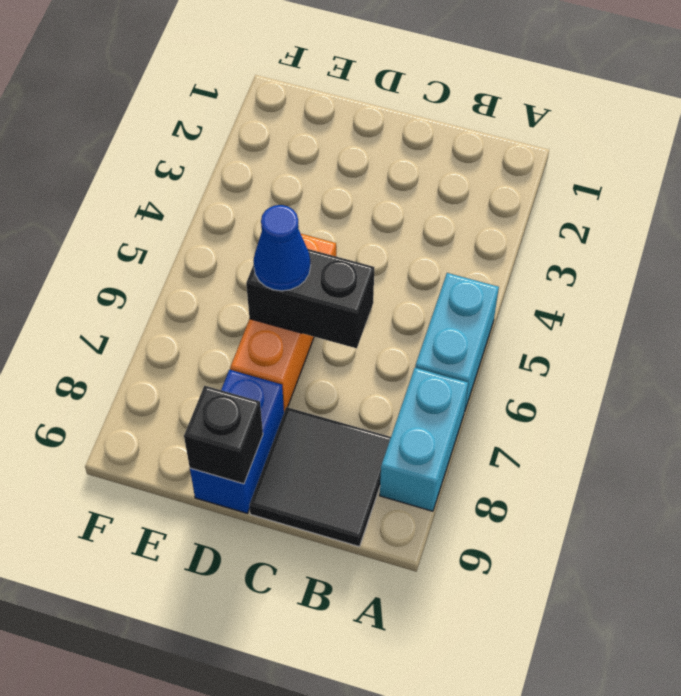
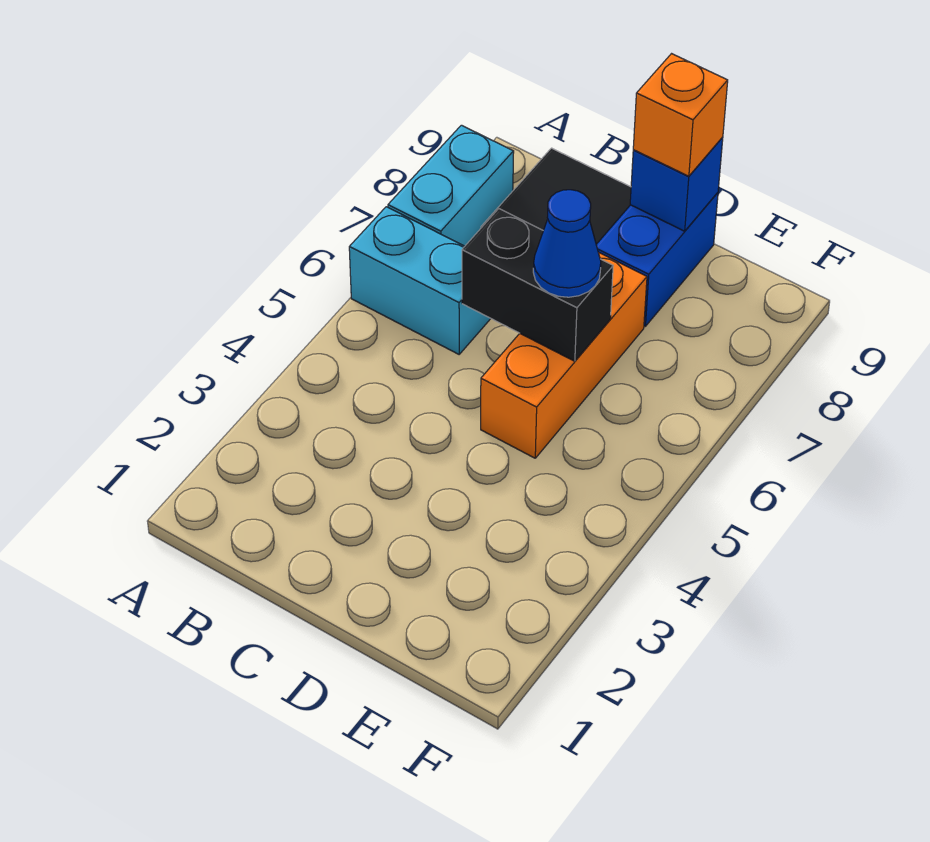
cyan 1x2 brick [415,273,499,412] -> cyan 1x2 brick turned to [349,207,491,354]
black 1x1 brick [184,386,263,484] -> blue 1x1 brick [630,137,723,231]
none -> orange 1x1 brick [633,54,728,176]

